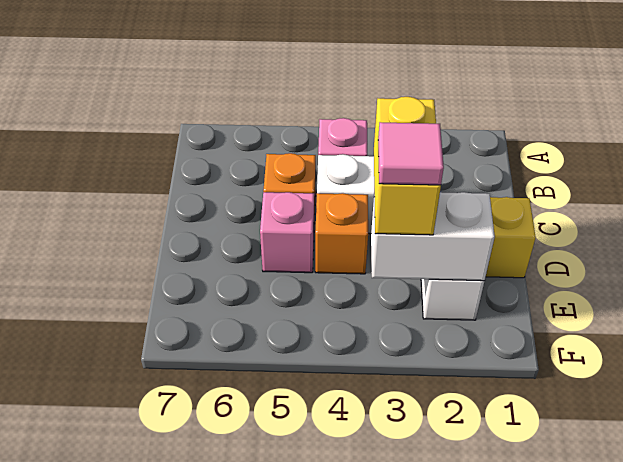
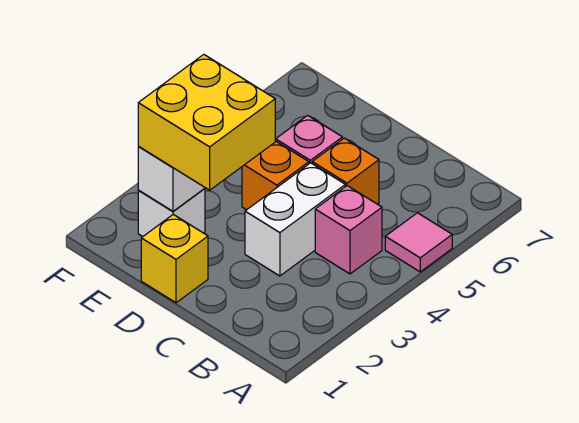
yellow 1x2 brick [374,97,441,235] -> yellow 2x2 brick [138,55,275,190]
pink 1x1 tile [378,122,444,185] -> pink 1x1 tile moved to [385,213,452,272]

